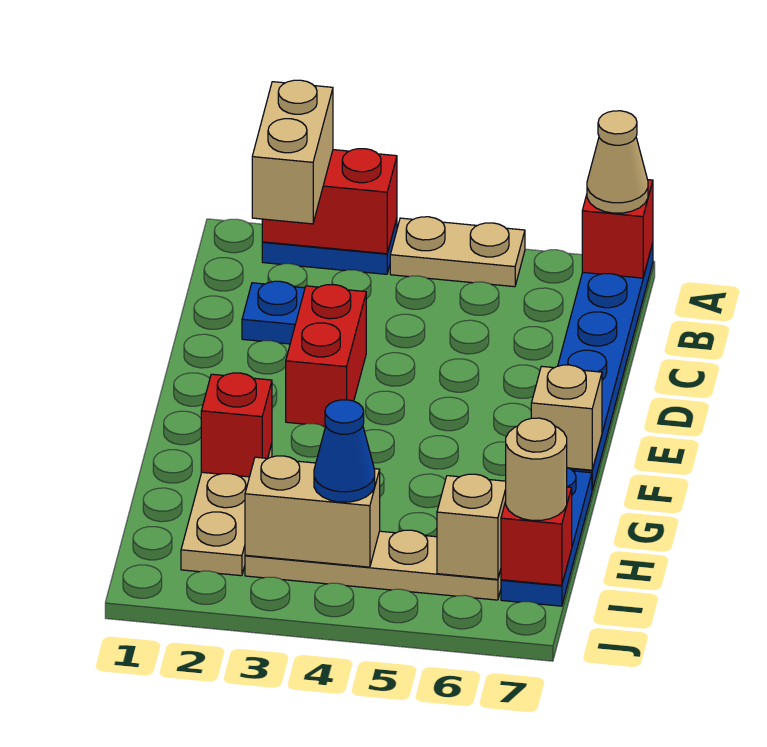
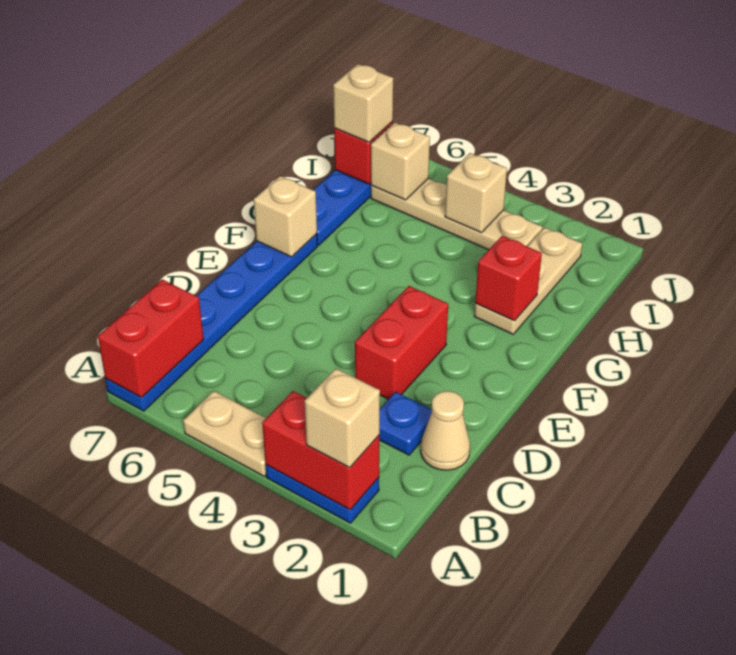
tan 1x2 brick [252,80,333,224] -> tan 1x1 brick [305,368,380,467]
red 1x1 brick [582,180,653,278] -> red 1x2 brick [98,279,204,397]
tan 1x1 cone [587,111,648,213] -> tan 1x1 cone moved to [421,391,470,470]
tan 1x2 brick [245,456,380,567] -> tan 1x1 brick [445,153,507,233]
blue 1x1 cone [314,400,375,502] -> none
tan 1x1 round brick [506,418,567,520] -> tan 1x1 brick [333,64,393,142]

